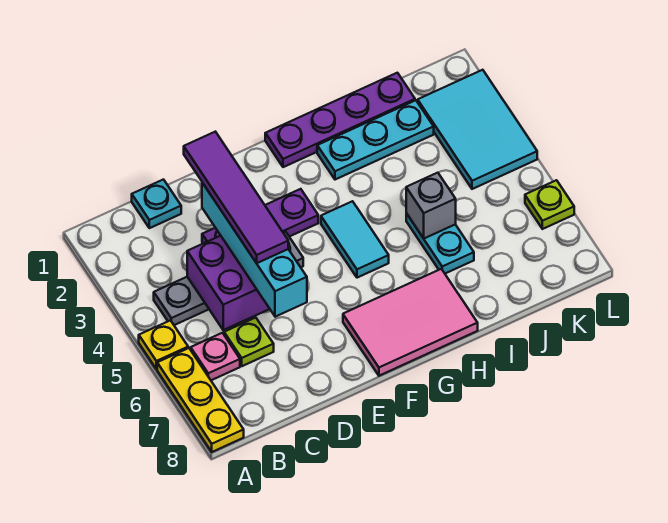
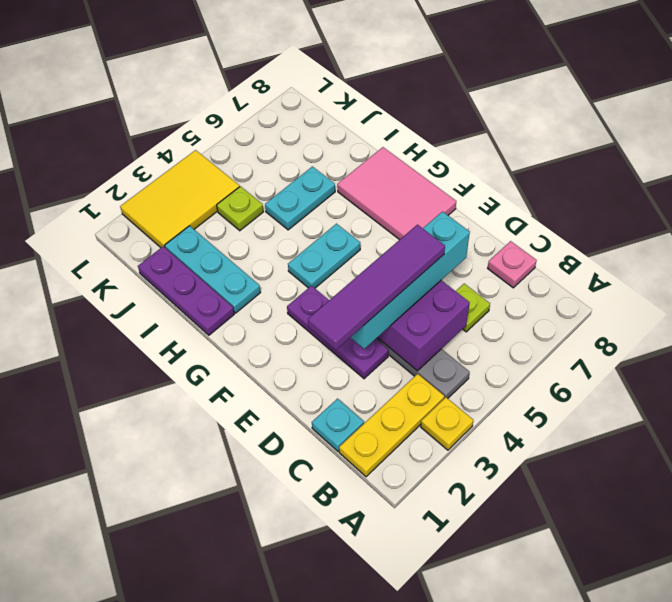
yellow 1x1 plate [139,320,188,369] -> yellow 1x1 plate moved to [421,397,473,450]
yellow 1x3 plate [157,348,244,452] -> yellow 1x3 plate moved to [339,374,444,477]
pink 1x1 plate [191,333,240,380] -> pink 1x1 plate moved to [488,241,537,288]
purple 1x4 plate [265,73,415,167] -> purple 1x3 plate [138,246,234,335]
cyan 1x2 tile [321,201,389,278] -> cyan 1x2 plate [288,224,360,288]
grey 1x1 brick [406,173,456,238] -> none
cyan 2x3 tile [418,70,537,189] -> yellow 2x3 tile [120,150,240,248]
lime 1x1 plate [525,180,574,229] -> lime 1x1 plate moved to [217,186,263,231]

